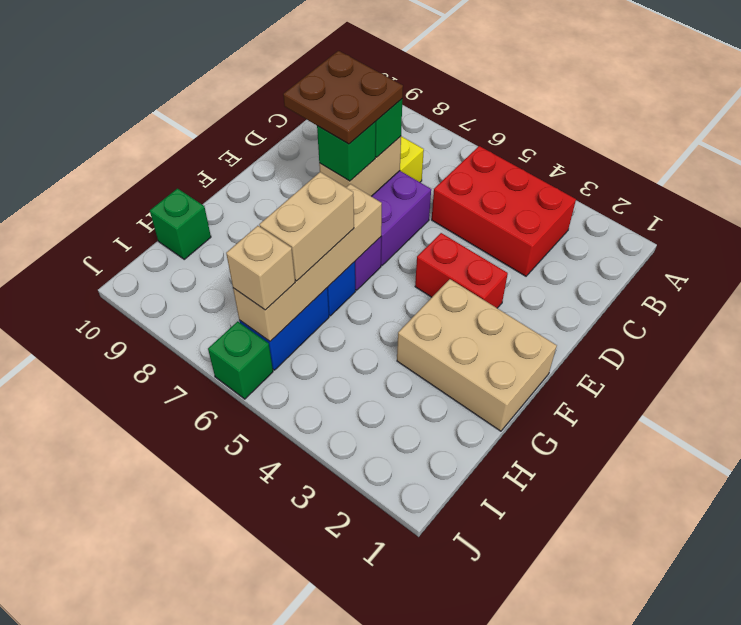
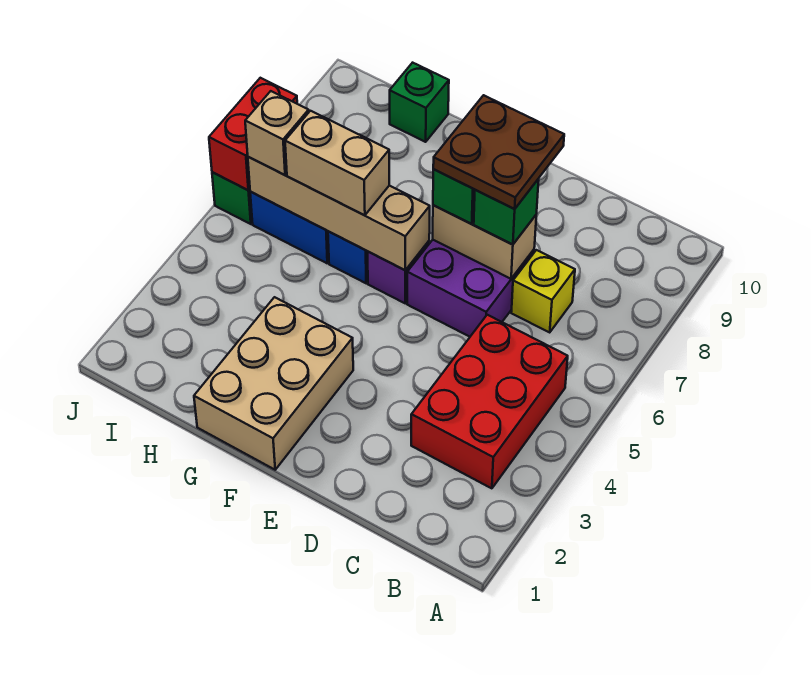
red 1x2 brick [415,233,508,308] -> red 1x2 brick moved to [209,78,297,190]

